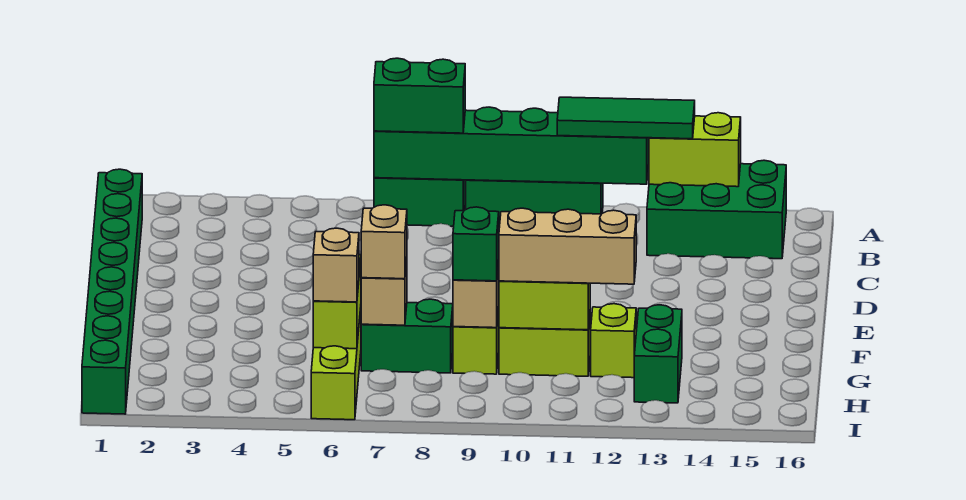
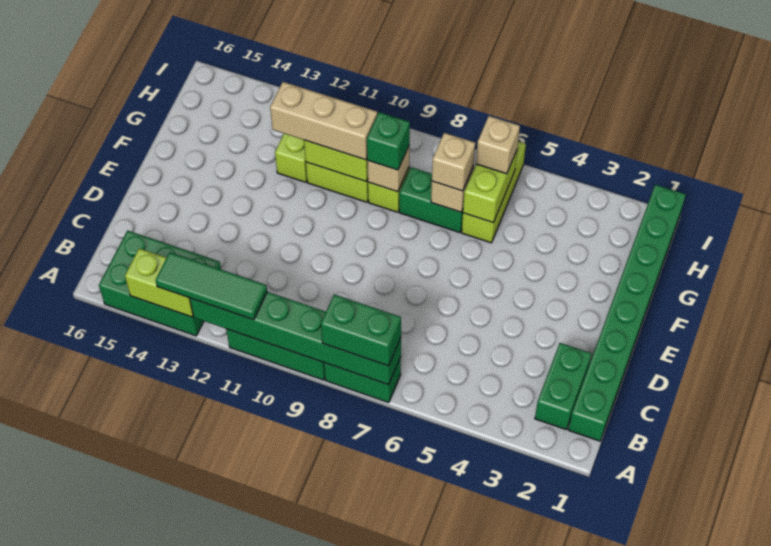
green 1x2 brick [634,305,682,403] -> green 1x2 brick moved to [535,343,592,430]

